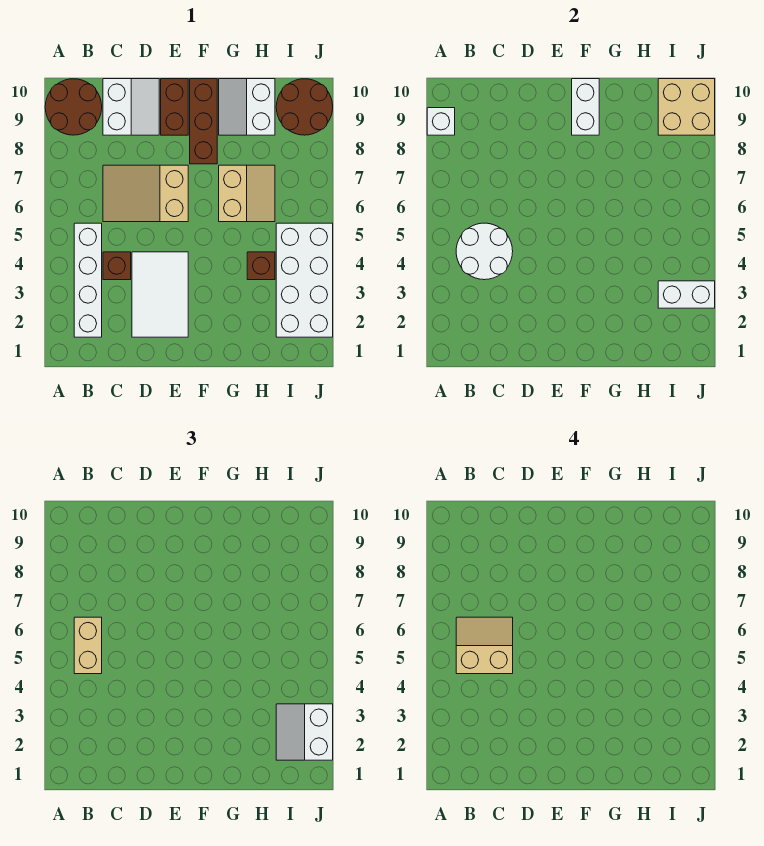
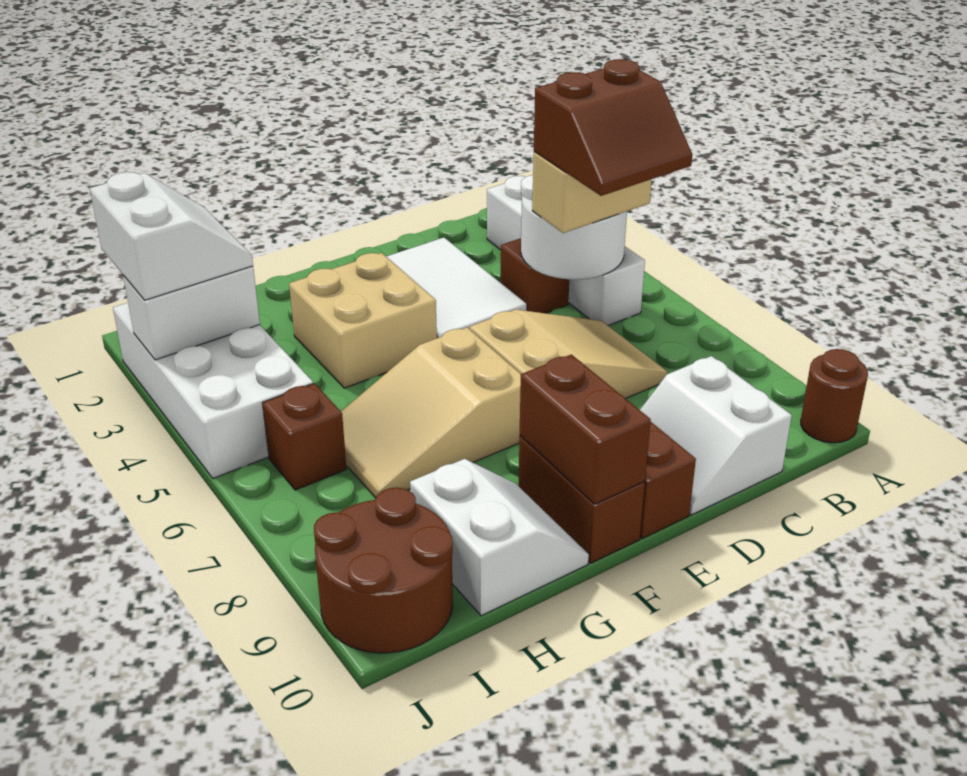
brown 2x2 round brick [45,79,102,135] -> brown 1x1 round brick [801,349,868,443]
white 1x1 brick [427,108,455,135] -> none
tan 1x2 brick [74,617,102,674] -> tan 1x2 brick turned to [532,152,652,233]
tan 2x2 slope [456,617,513,674] -> brown 2x2 slope [534,59,692,196]
brown 1x3 brick [190,79,217,164] -> brown 1x2 brick [518,436,645,563]
white 1x2 brick [572,79,599,135] -> brown 1x2 brick [520,354,651,504]
tan 2x2 slope [219,165,275,222] -> tan 2x3 slope [341,327,521,498]
brown 1x1 brick [247,252,275,280] -> brown 1x1 brick moved to [262,383,346,490]
tan 2x2 brick [658,79,715,135] -> tan 2x2 brick moved to [289,253,437,388]

